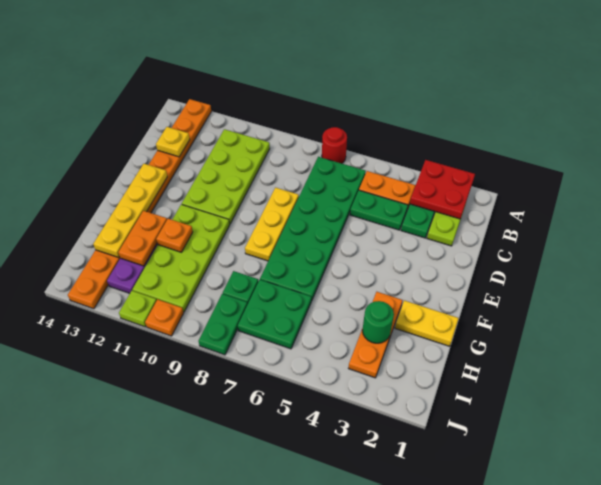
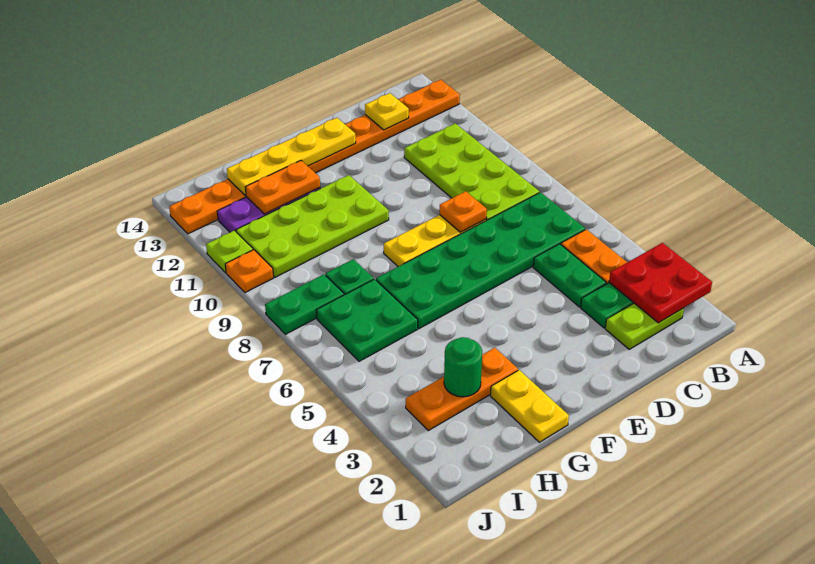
red 1x1 round brick [322,127,347,163] -> none
lime 2x4 plate [182,129,270,224] -> lime 2x4 plate turned to [404,123,539,220]
orange 1x1 plate [156,219,193,252] -> orange 1x1 plate moved to [440,191,487,232]

